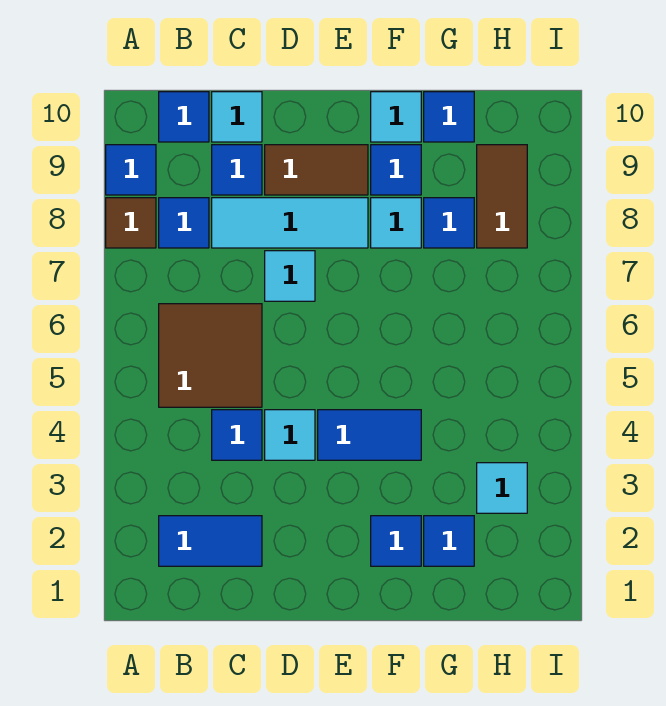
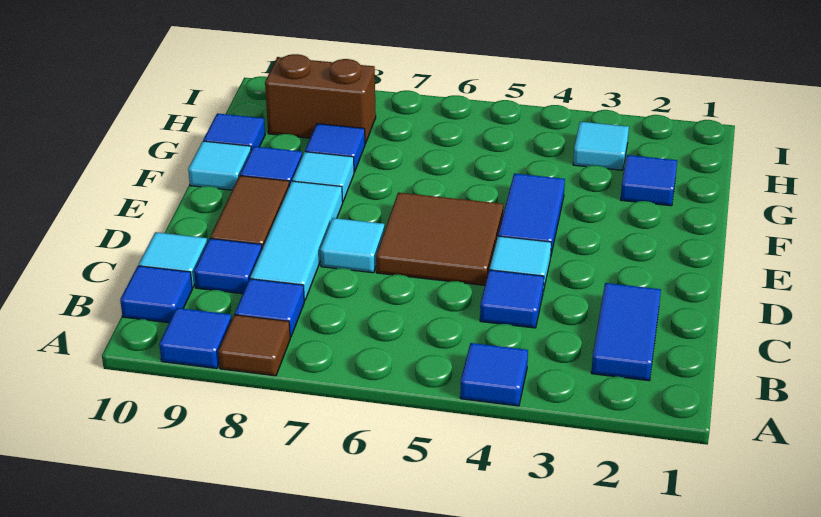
brown 2x2 tile [159,304,262,407] -> brown 2x2 tile moved to [376,193,503,285]
blue 1x1 tile [371,516,421,566] -> blue 1x1 tile moved to [460,343,528,406]
brown 1x2 tile [477,145,527,248] -> brown 1x2 brick [265,54,376,144]

